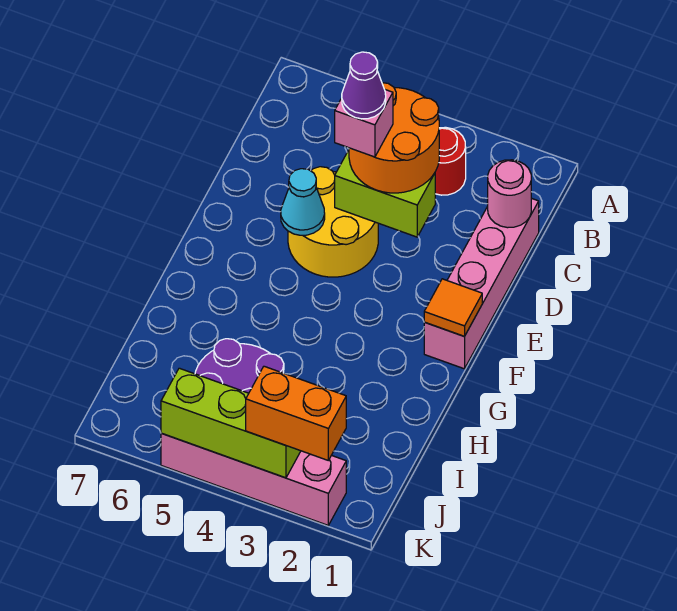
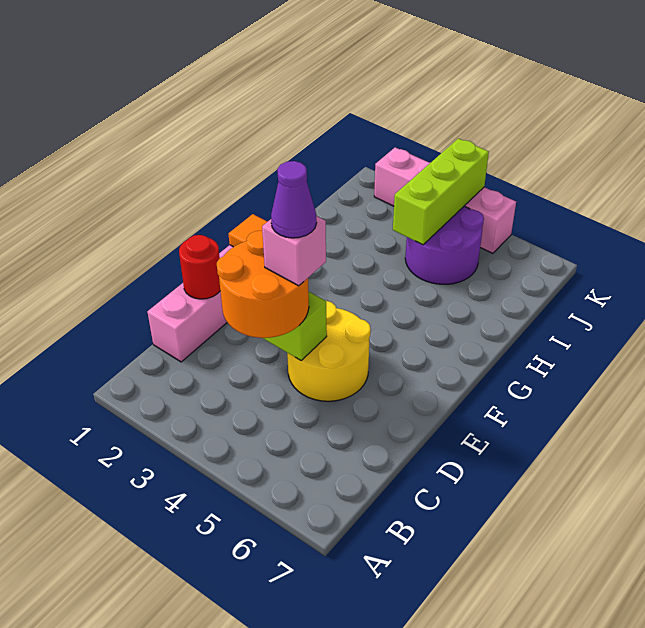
red 1x1 round brick [435,127,466,195] -> red 1x1 round brick moved to [179,235,220,299]
pink 1x1 round brick [488,160,531,228] -> none
cyan 1x1 cone [281,169,325,235] -> none
orange 1x2 brick [246,366,346,460] -> none
lime 1x3 brick [161,368,301,478] -> lime 1x3 brick turned to [393,138,489,245]

